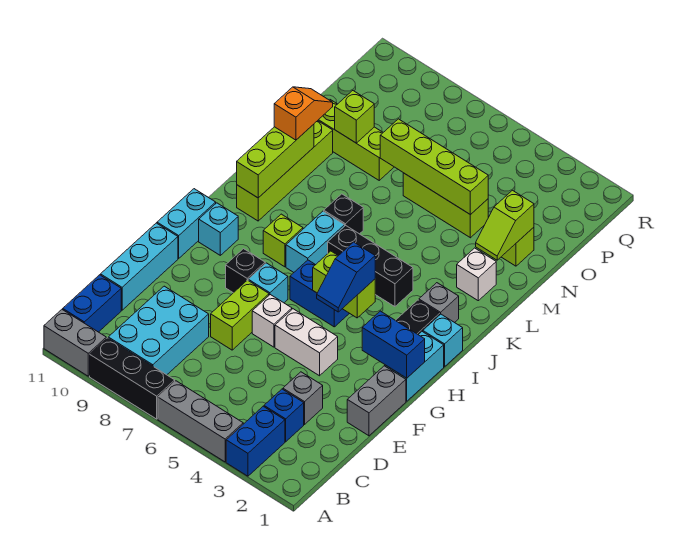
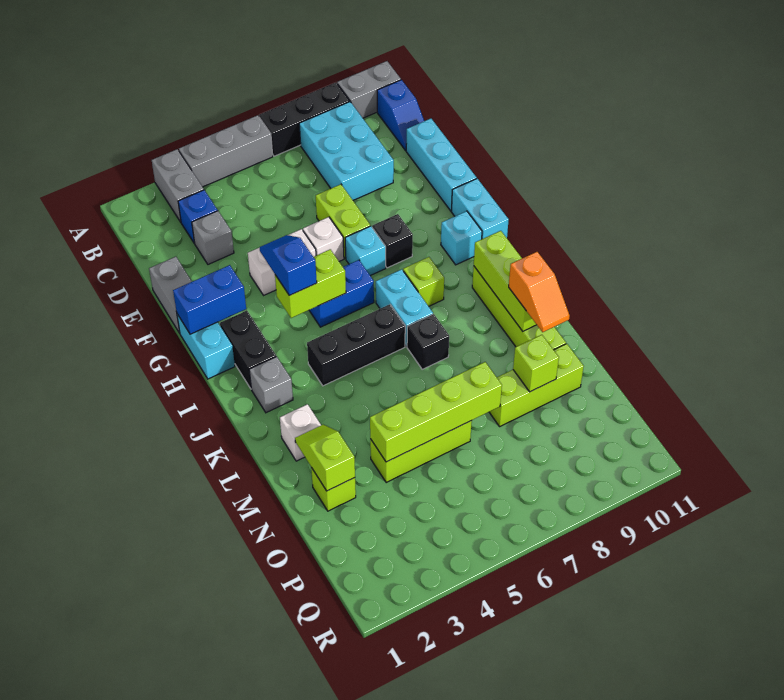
blue 1x2 brick [226,406,285,476] -> grey 1x2 brick [152,149,204,222]
blue 1x2 brick [63,275,121,332] -> blue 1x2 slope [377,80,424,151]
cyan 1x1 brick [423,314,463,367] -> none

